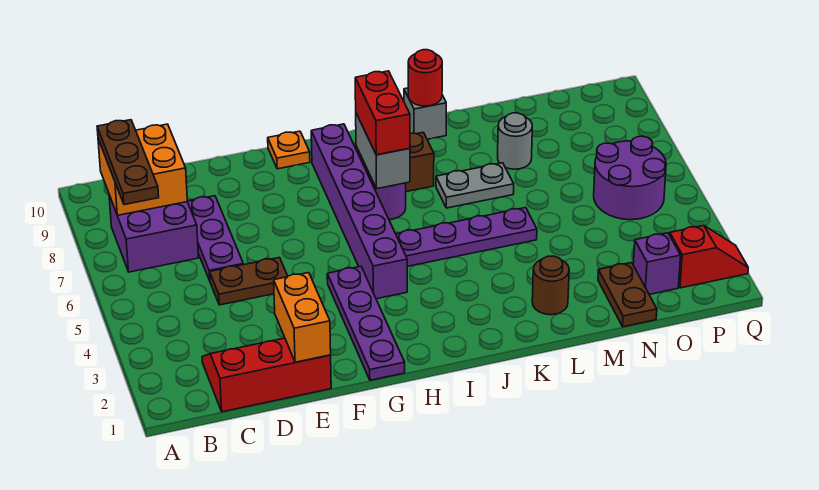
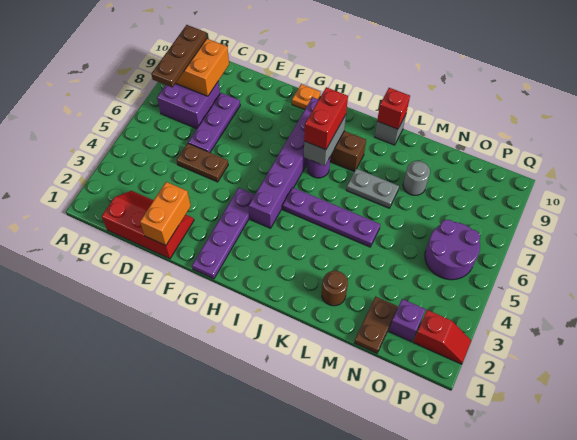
red 1x1 round brick [408,50,442,106] -> red 1x1 brick [377,88,410,129]

